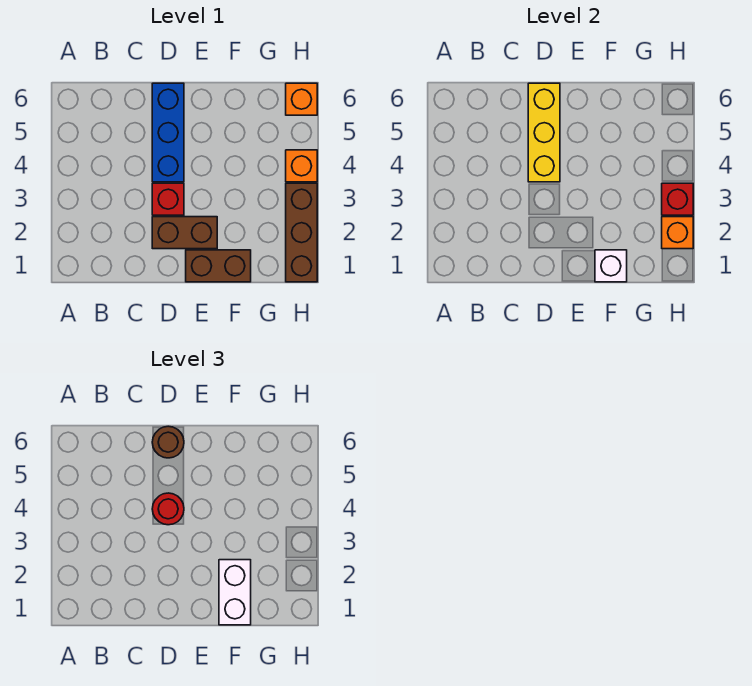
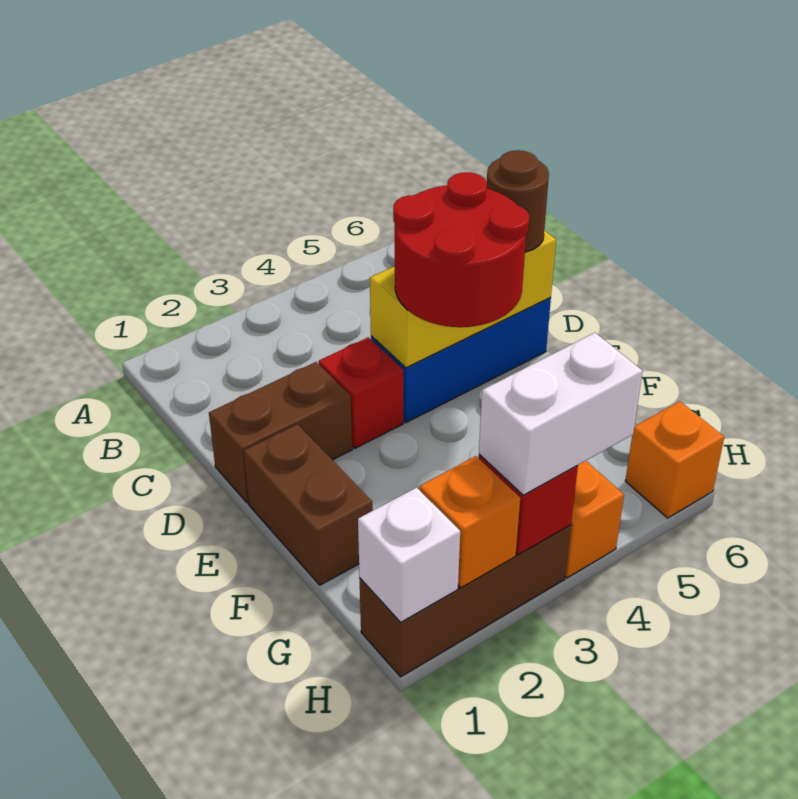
brown 1x2 brick [152,217,217,249] -> brown 1x2 brick turned to [209,362,352,503]
red 1x1 round brick [152,493,184,525] -> red 2x2 round brick [393,172,529,327]
white 1x1 brick [595,250,627,282] -> white 1x1 brick moved to [358,488,460,622]
white 1x2 brick [219,560,251,625] -> white 1x2 brick moved to [479,333,643,495]

